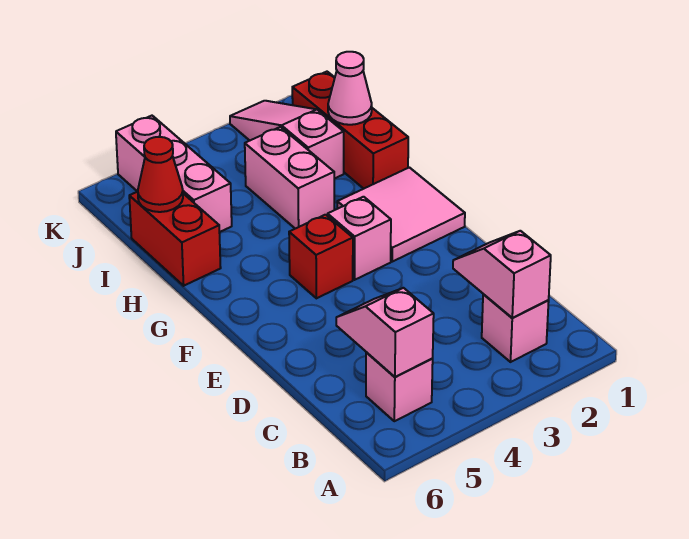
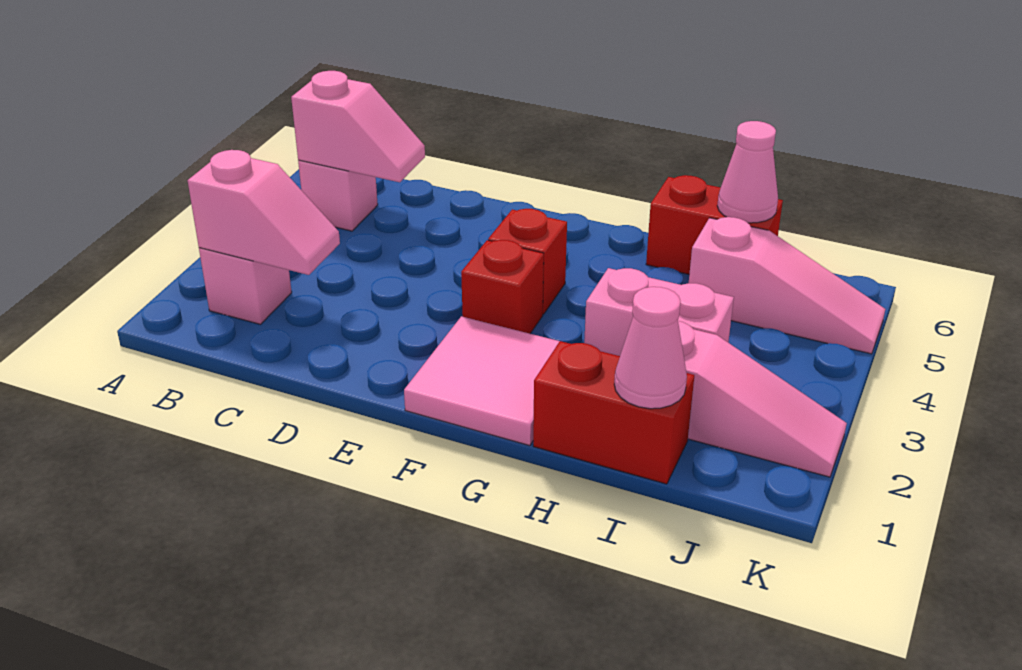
pink 1x1 brick [328,197,391,280] -> red 1x1 brick [461,240,544,334]
red 1x3 brick [292,72,408,189] -> red 1x2 brick [533,341,694,484]
pink 1x3 brick [116,116,232,232] -> pink 1x3 slope [689,217,885,354]
red 1x1 cone [138,137,183,212] -> pink 1x1 cone [717,121,778,223]

